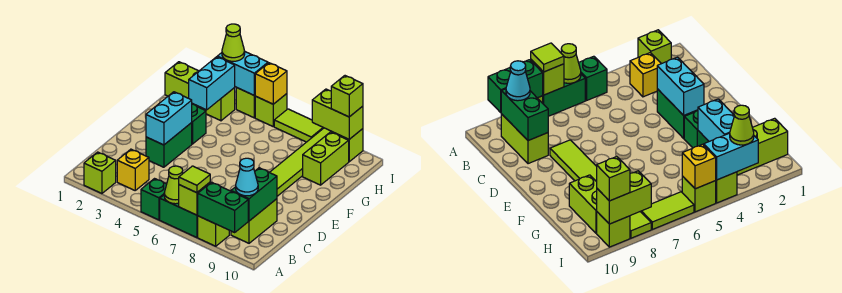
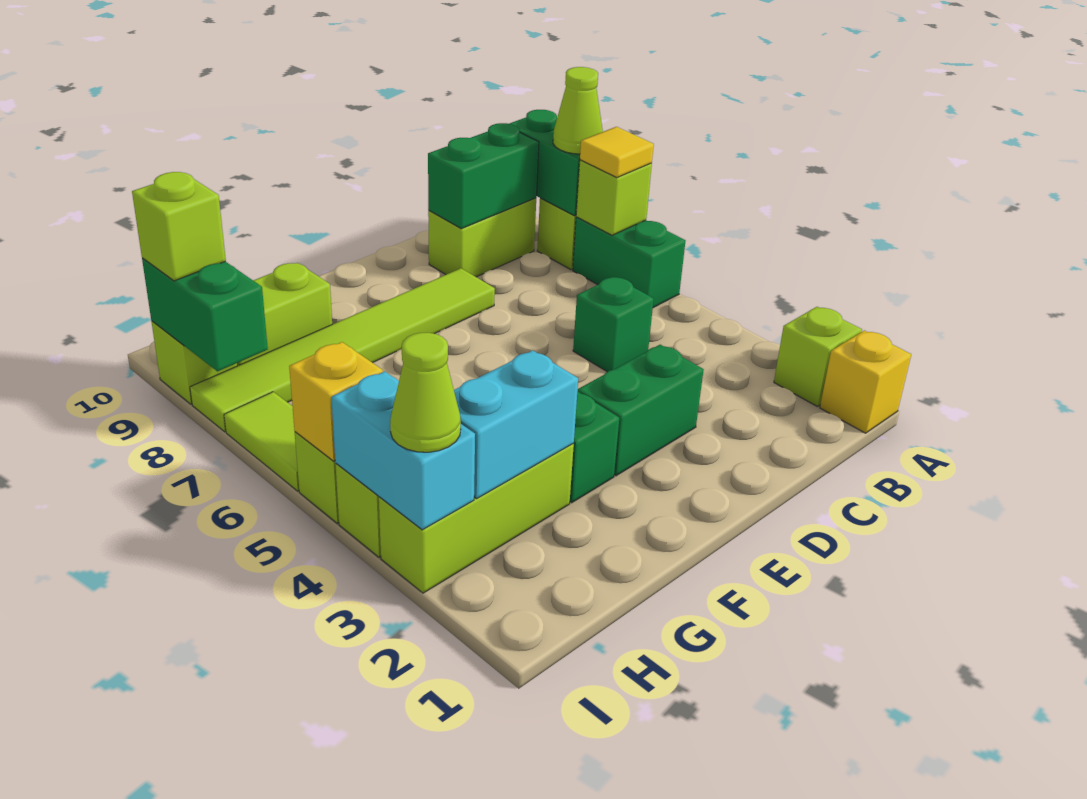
green 1x1 brick [141,179,167,220] -> green 1x1 brick moved to [573,277,654,372]
lime 1x1 cone [164,166,183,204] -> lime 1x1 cone moved to [553,67,603,154]
lime 1x1 tile [179,166,210,193] -> yellow 1x1 tile [580,127,654,178]
yellow 1x1 brick [117,149,149,190] -> yellow 1x1 brick moved to [820,330,911,433]
cyan 1x1 cone [236,158,258,196] -> none
cyan 1x2 brick [146,92,192,145] -> none
lime 1x3 brick [165,62,235,121] -> lime 1x3 brick turned to [379,444,574,593]
lime 1x2 brick [312,89,363,139] -> green 1x2 brick [142,258,268,371]

